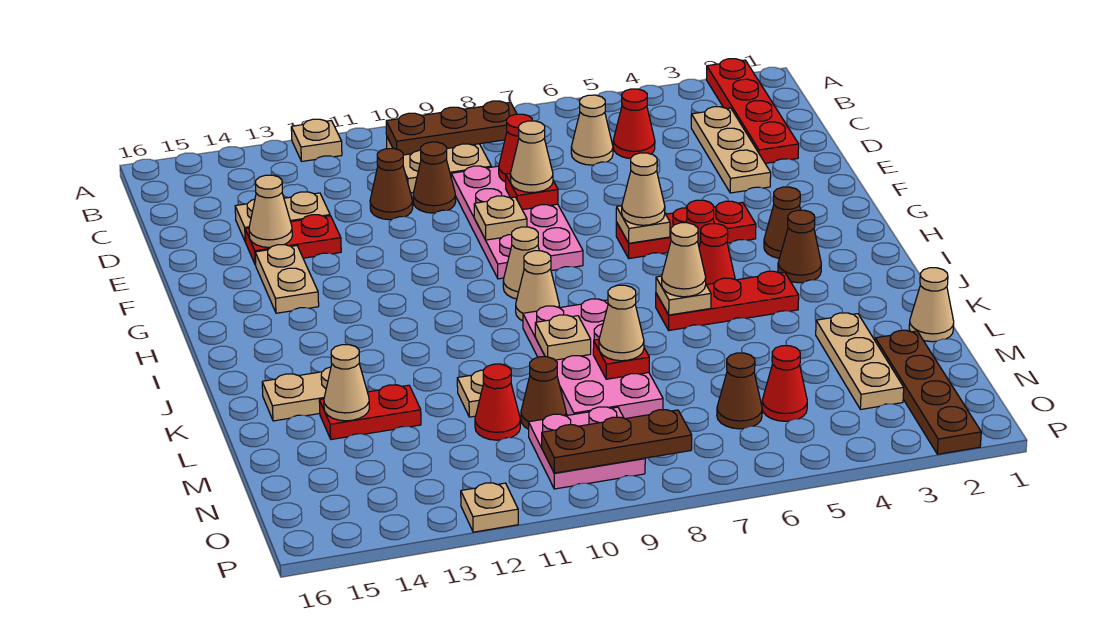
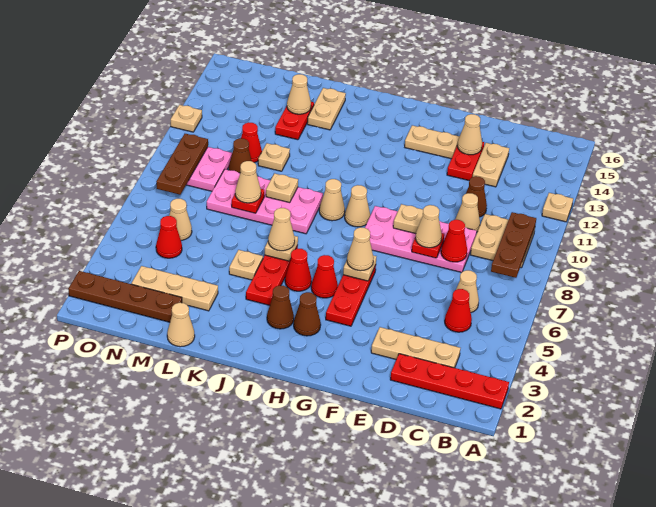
brown 1x1 cone [413,142,456,213] -> tan 1x1 cone [455,193,480,232]
none -> tan 1x1 plate [229,250,263,280]
brown 1x1 cone [717,353,762,429] -> tan 1x1 cone [169,199,192,240]

